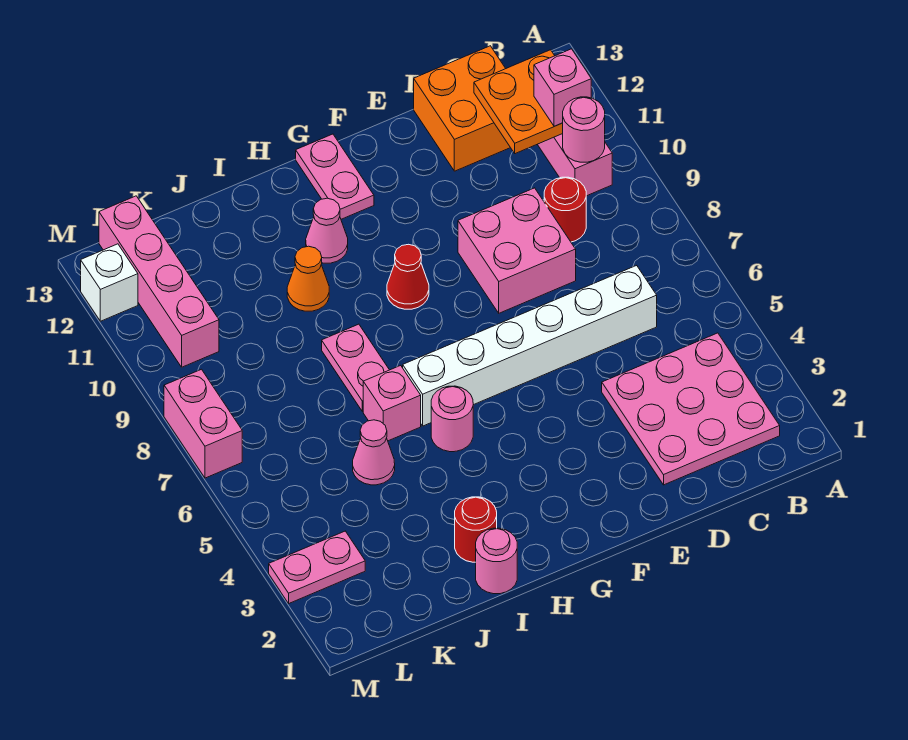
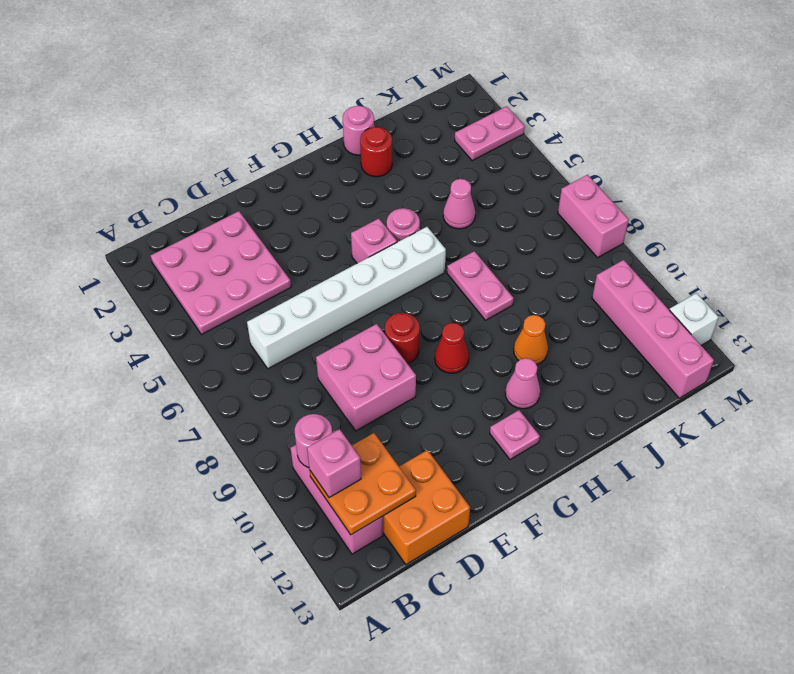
red 1x1 round brick [544,177,586,242] -> red 1x1 round brick moved to [385,313,420,364]
pink 1x2 plate [296,134,374,219] -> pink 1x1 plate [490,410,540,460]
pink 1x1 brick [363,365,421,441] -> pink 1x1 brick moved to [351,219,397,263]

